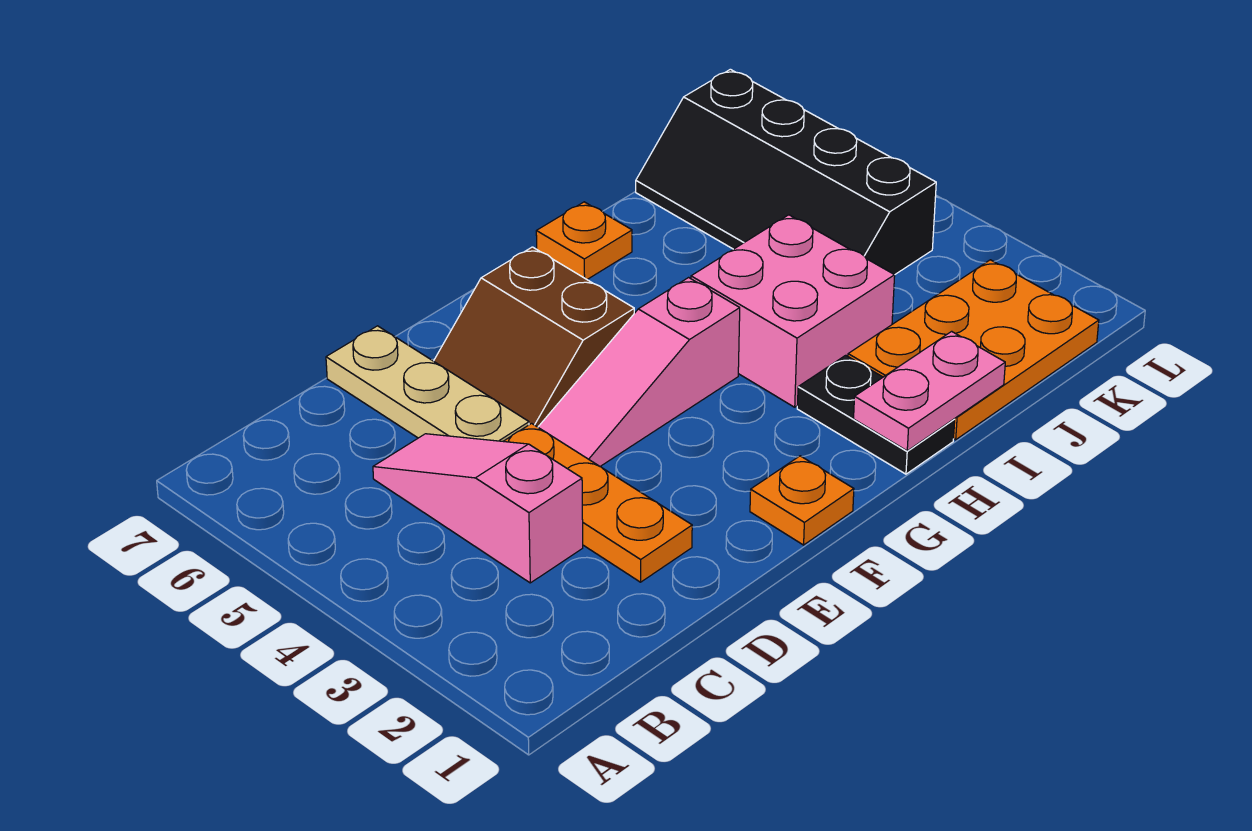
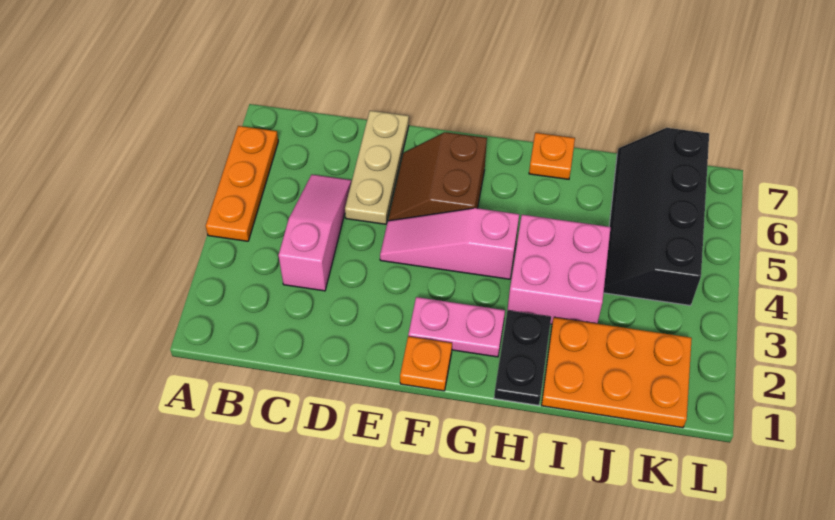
orange 1x3 plate [503,423,692,582] -> orange 1x3 plate moved to [206,126,278,241]
pink 1x2 plate [854,331,1005,451] -> pink 1x2 plate moved to [408,297,505,357]

